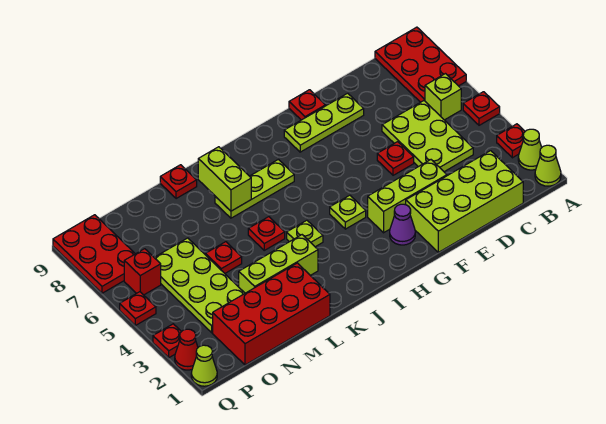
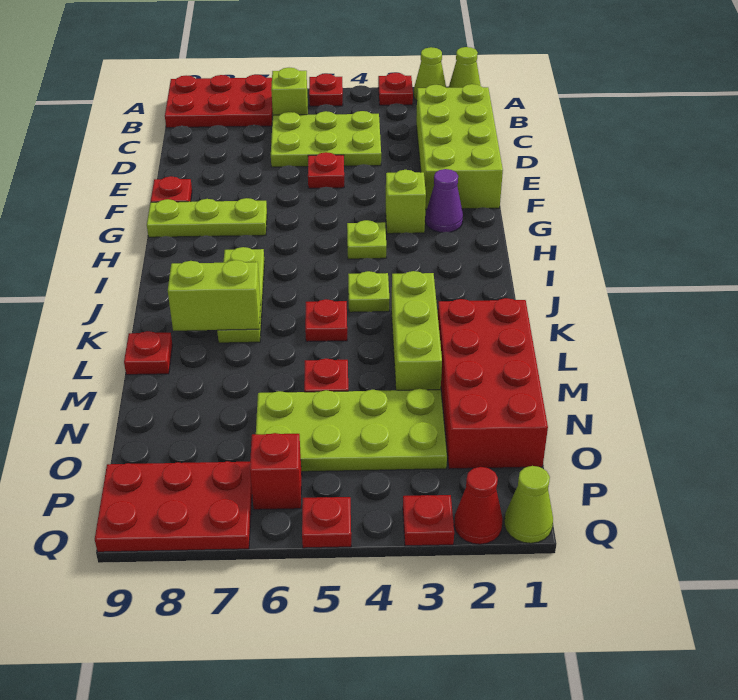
lime 1x3 brick [368,160,447,233] -> lime 1x1 brick [386,170,426,234]
lime 1x3 plate [284,93,364,152] -> lime 1x3 plate turned to [147,198,267,237]

